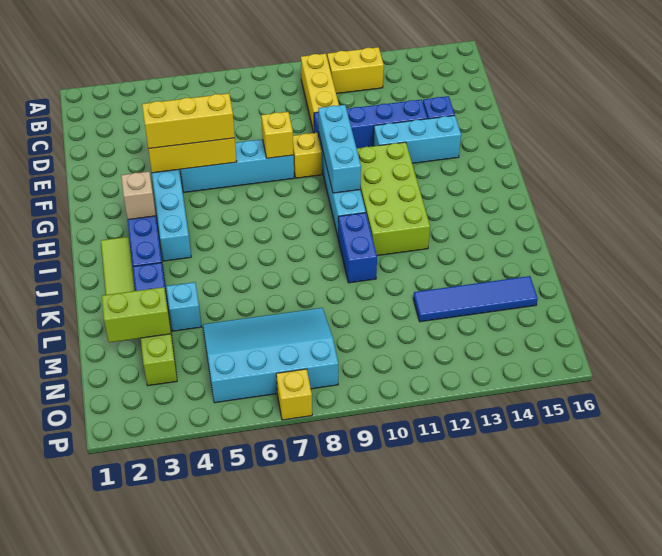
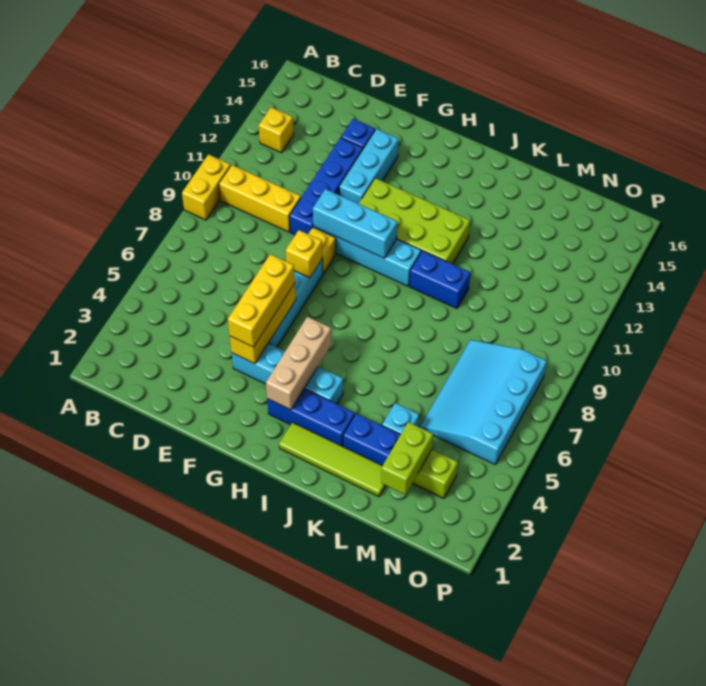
yellow 1x2 brick [327,47,384,94] -> yellow 1x2 brick moved to [182,154,231,220]
tan 1x1 brick [121,172,156,220] -> tan 1x3 brick [266,317,332,410]
blue 1x4 tile [413,276,538,322] -> none
yellow 1x1 brick [276,369,312,420] -> yellow 1x1 brick moved to [259,107,294,153]

